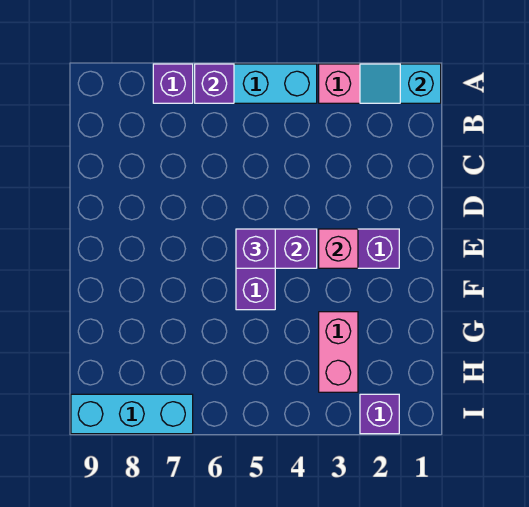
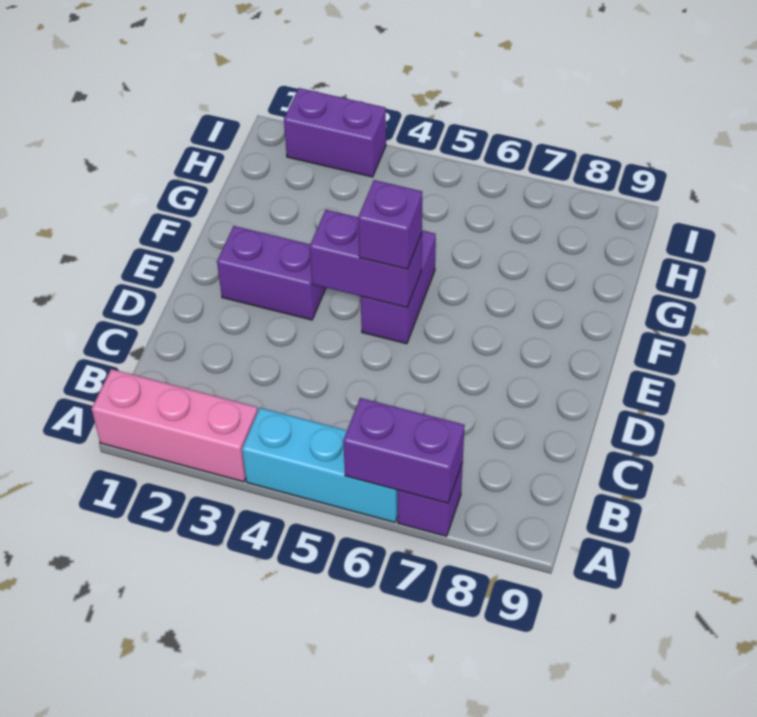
cyan 1x2 slope [360,64,441,103] -> none
purple 1x1 brick [195,64,234,103] -> purple 1x2 brick [343,398,465,503]
pink 1x1 brick [319,229,358,268] -> none
pink 1x2 brick [319,312,358,392] -> none
purple 1x1 brick [360,394,399,434] -> purple 1x2 brick [284,88,386,177]
cyan 1x3 brick [71,394,193,434] -> none

